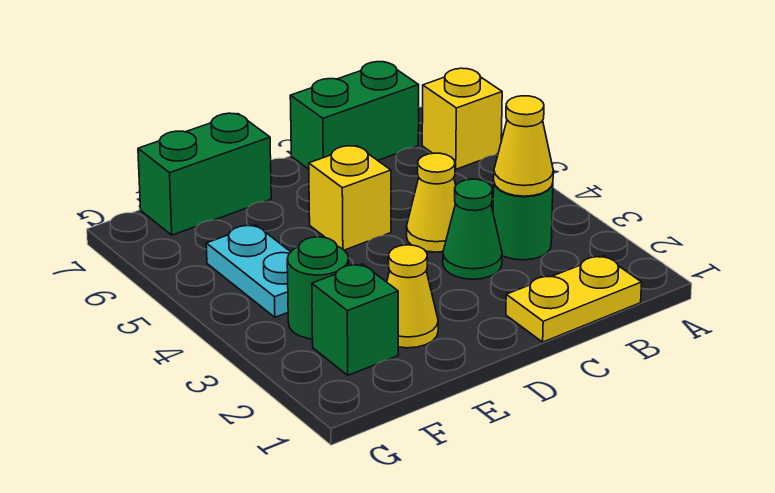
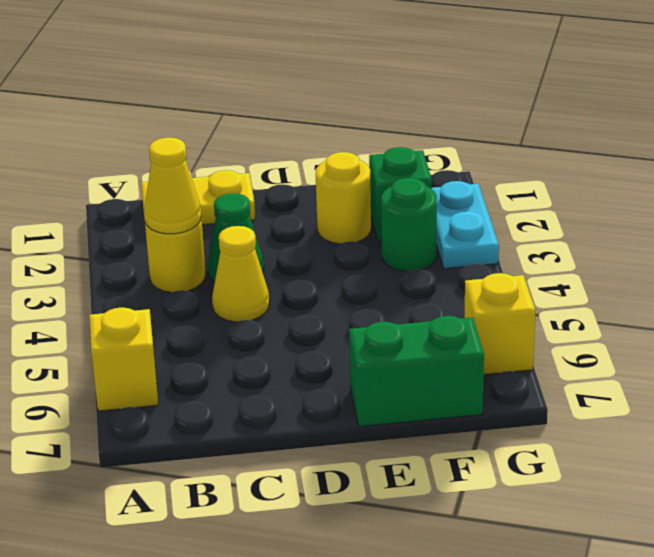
green 1x1 round brick [493,183,553,260] -> yellow 1x1 round brick [145,218,206,292]
green 1x2 brick [290,62,419,169] -> none
yellow 1x1 brick [309,146,391,250] -> yellow 1x1 brick moved to [465,273,535,374]
yellow 1x1 cone [387,245,438,348] -> yellow 1x1 round brick [316,152,371,244]
cyan 1x2 plate [206,225,290,317] -> cyan 1x2 plate moved to [432,181,499,268]

